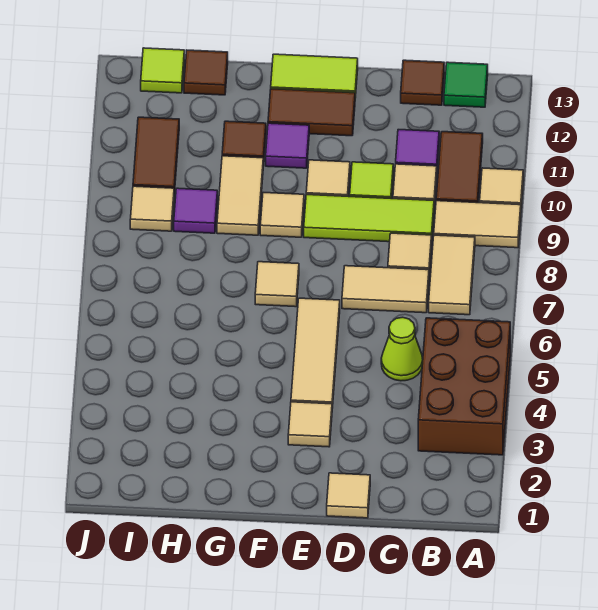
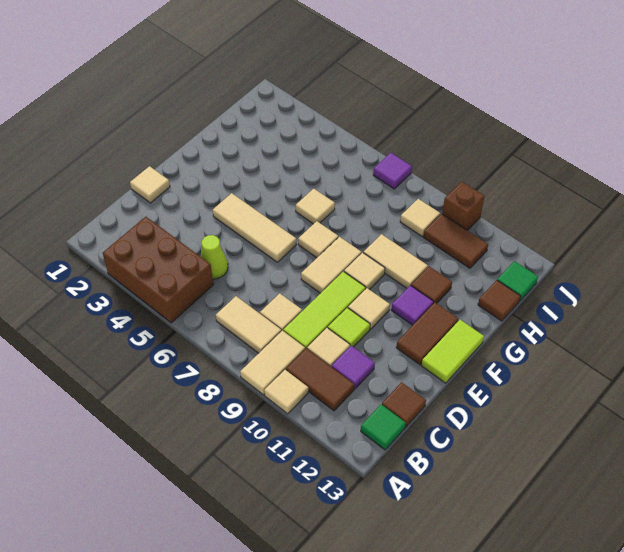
tan 1x2 tile [342,266,429,313] -> tan 1x2 tile moved to [301,237,361,293]
tan 1x1 tile [288,402,332,447] -> tan 1x1 tile moved to [296,189,335,224]
purple 1x1 tile [174,188,217,233] -> purple 1x1 tile moved to [373,153,412,189]
lime 1x1 tile [141,48,184,93] -> green 1x1 tile [497,261,538,301]
none -> brown 1x1 brick [442,182,485,231]

